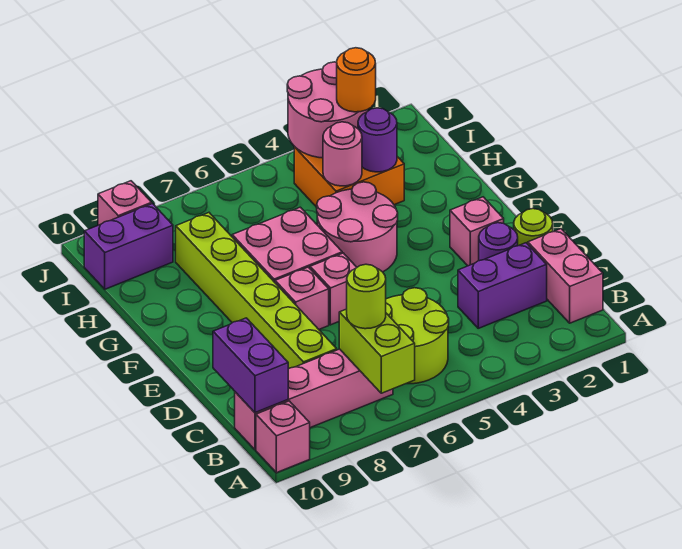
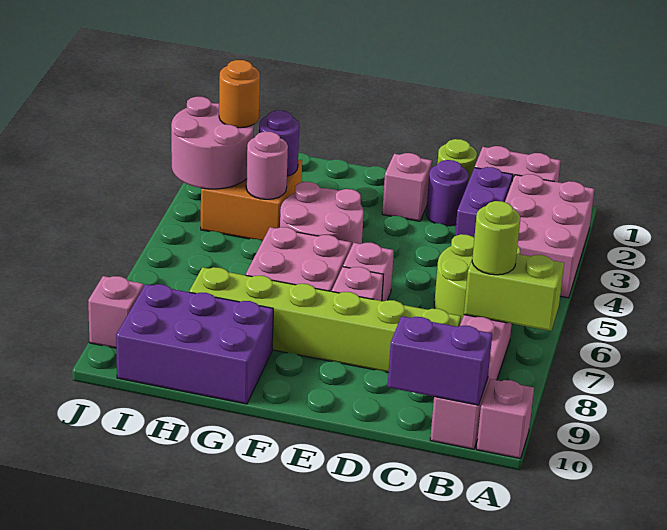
none -> pink 2x3 brick [505,174,595,298]
purple 1x2 brick [84,204,173,289] -> purple 2x3 brick [116,284,273,404]

